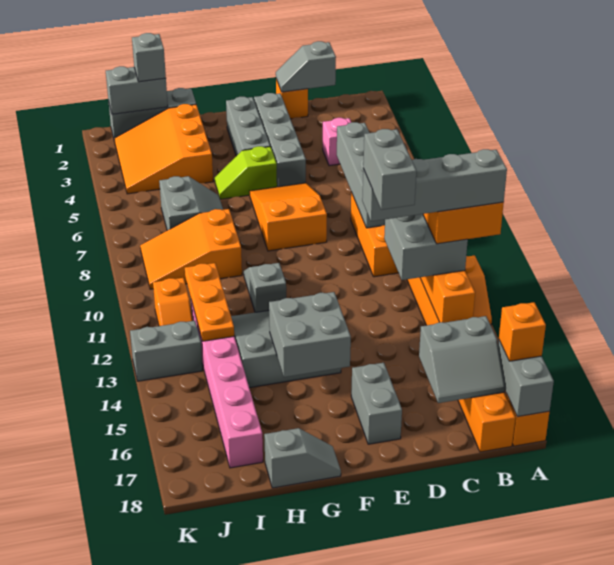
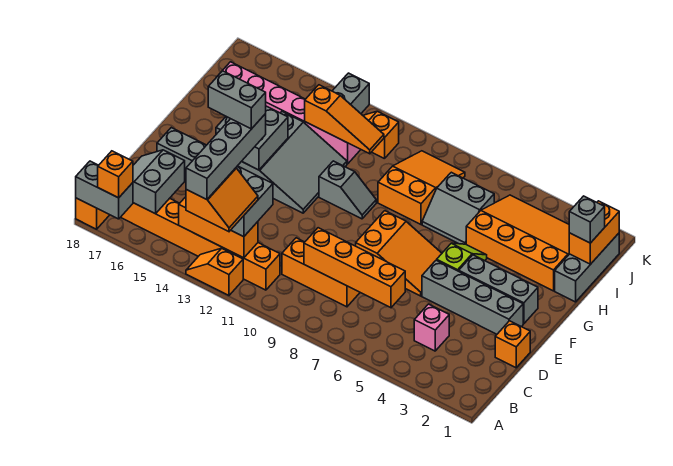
grey 1x2 slope [276,41,336,92] -> none
grey 1x4 brick [337,122,385,228] -> orange 1x4 brick [304,228,405,308]
grey 1x2 slope [264,428,341,488] -> none
orange 3x3 slope [114,104,213,194] -> orange 3x4 slope [466,195,569,291]
grey 1x2 brick [106,66,168,114] -> orange 1x2 brick [569,201,619,264]
orange 1x3 plate [185,263,234,341] -> orange 1x3 slope [305,85,384,154]

